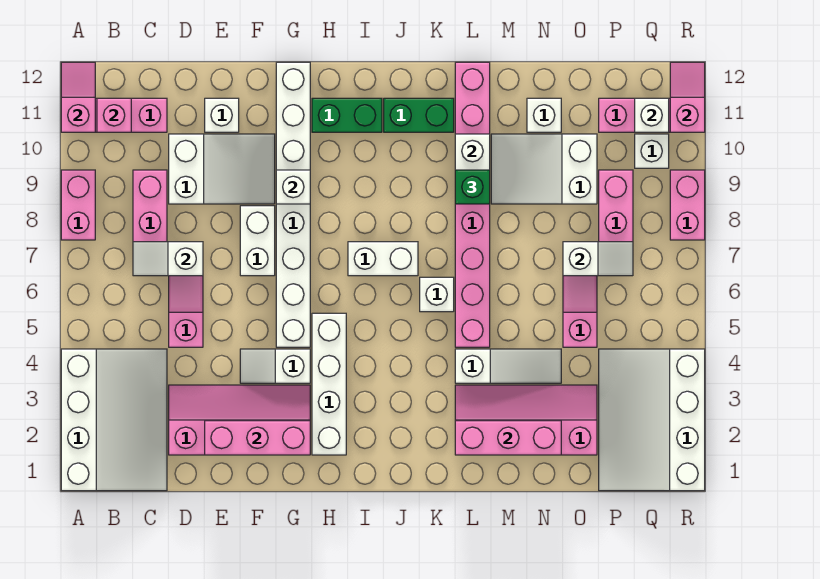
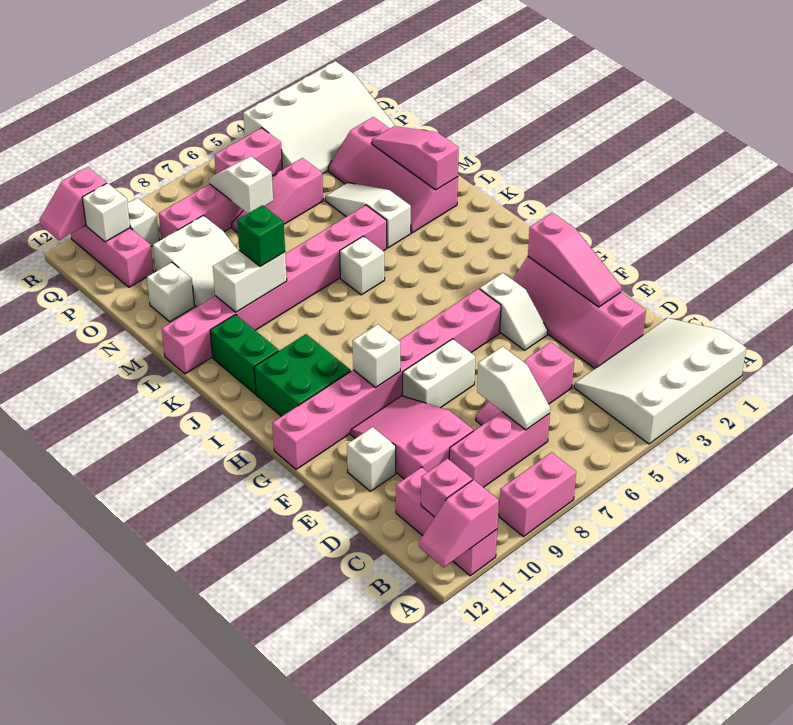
white 2x3 slope [169,134,275,204] -> pink 2x3 slope [351,396,473,479]
pink 1x3 brick [205,421,310,455] -> pink 1x3 slope [528,213,622,307]
white 1x8 brick [276,62,310,347] -> pink 1x8 brick [272,289,501,469]
white 1x4 brick [312,313,346,455] -> none
green 1x2 brick [312,98,382,132] -> green 2x2 brick [254,334,351,417]
white 1x2 brick [348,242,418,276] -> none
pink 1x3 brick [455,421,561,455] -> pink 1x3 slope [372,126,459,190]
pink 1x2 brick [670,170,705,240] -> pink 1x2 brick moved to [214,128,282,176]

